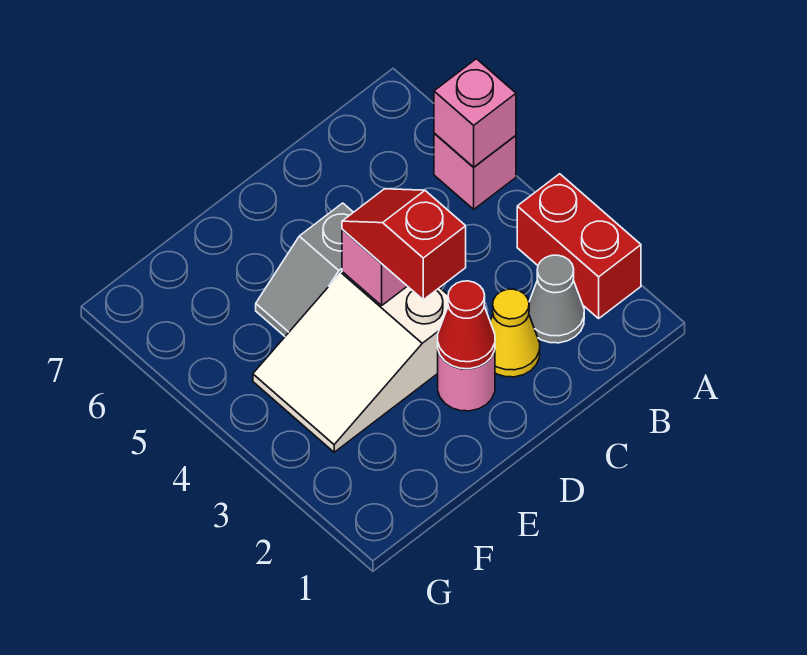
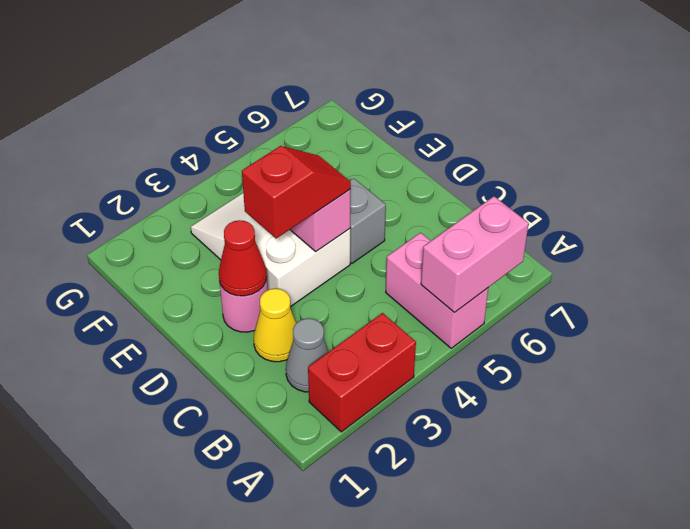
pink 1x1 brick [434,133,516,209] -> pink 1x2 brick [386,233,488,348]
pink 1x1 brick [434,59,516,167] -> pink 1x2 brick [421,196,529,313]

